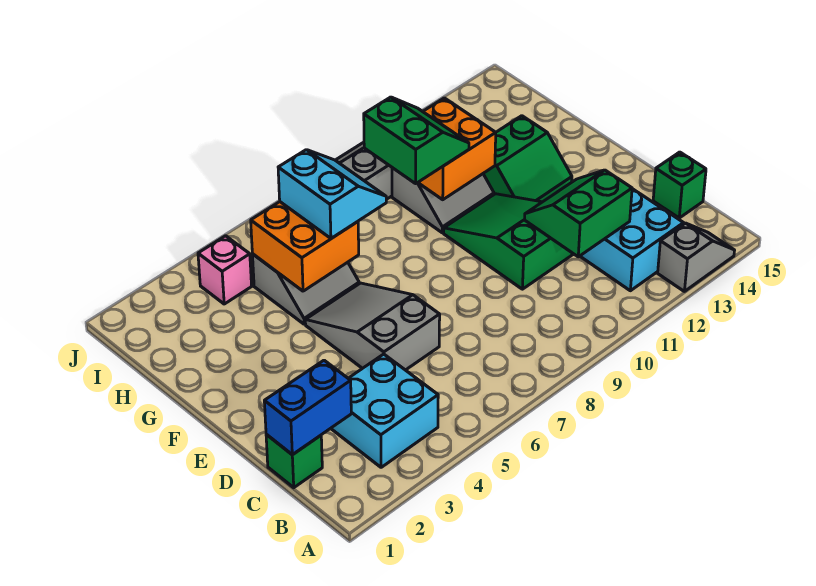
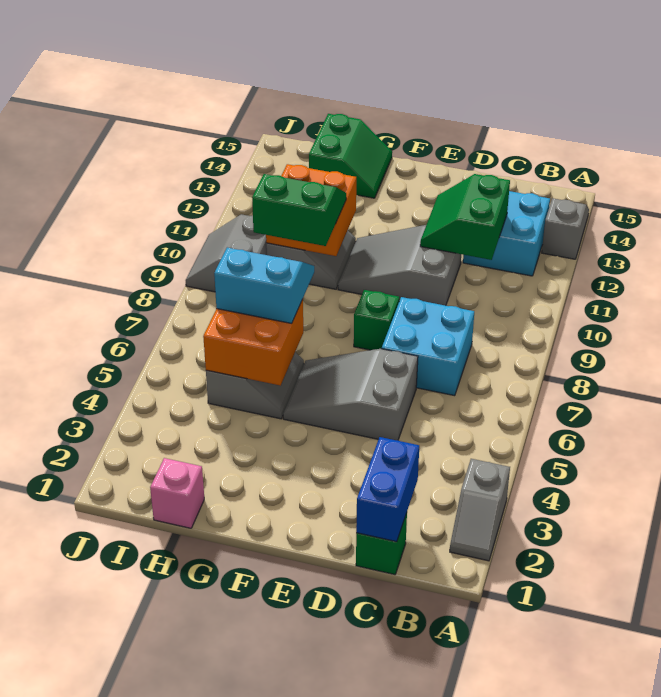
none -> grey 1x2 slope [450,459,510,561]
cyan 2x2 brick [331,354,438,467] -> cyan 2x2 brick moved to [382,297,474,396]
green 1x1 brick [653,152,706,218] -> green 1x1 brick moved to [354,290,399,350]
green 2x3 slope [444,194,573,289] -> grey 2x3 slope [338,225,461,306]
green 2x2 slope [483,116,572,202] -> green 2x2 slope moved to [309,114,392,198]
pink 1x1 brick [198,236,252,304] -> pink 1x1 brick moved to [150,458,204,528]

